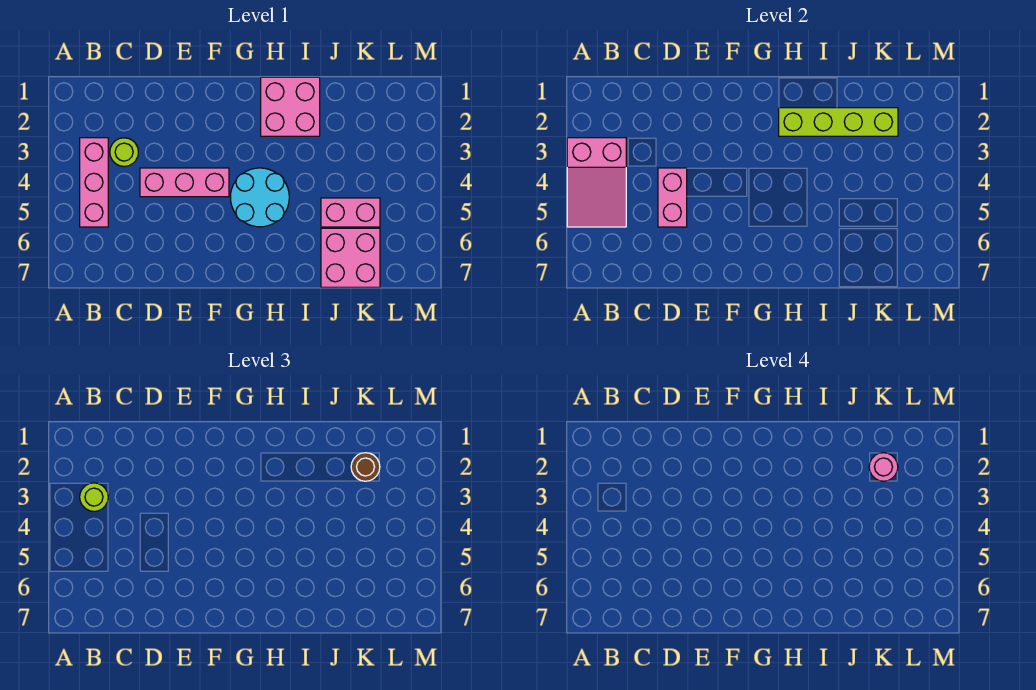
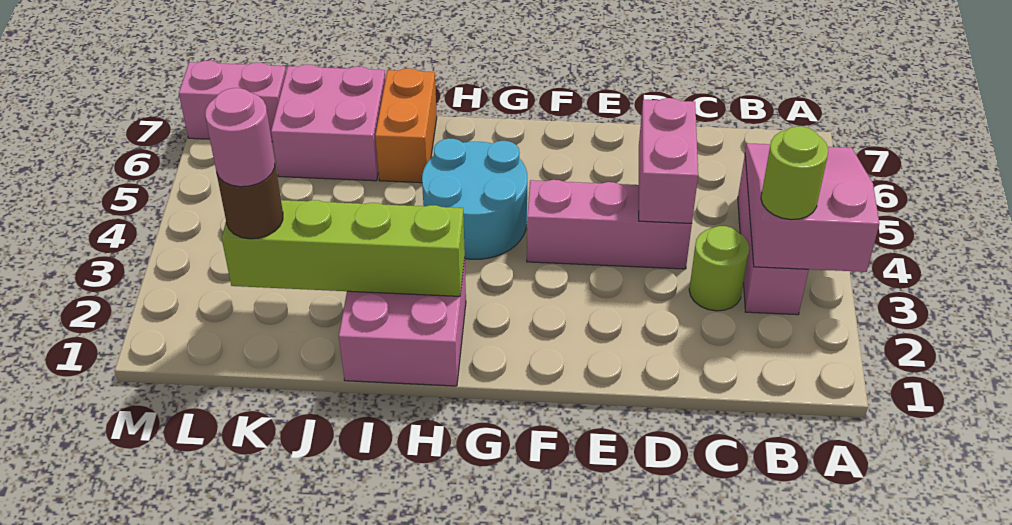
none -> orange 1x2 brick [375,68,437,183]
pink 1x2 brick [321,198,380,227] -> pink 1x2 brick moved to [179,61,286,142]

